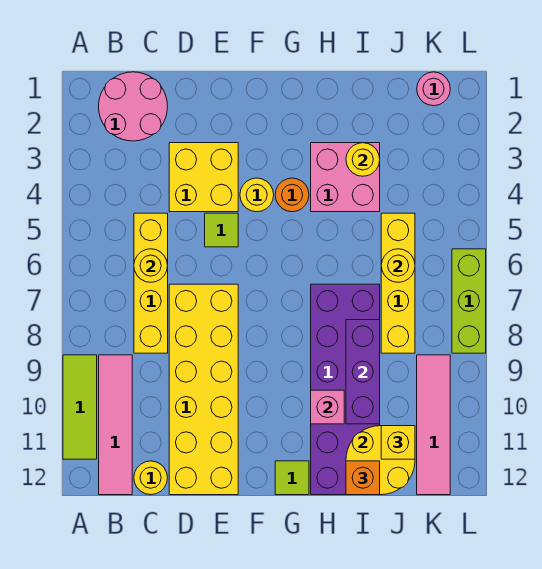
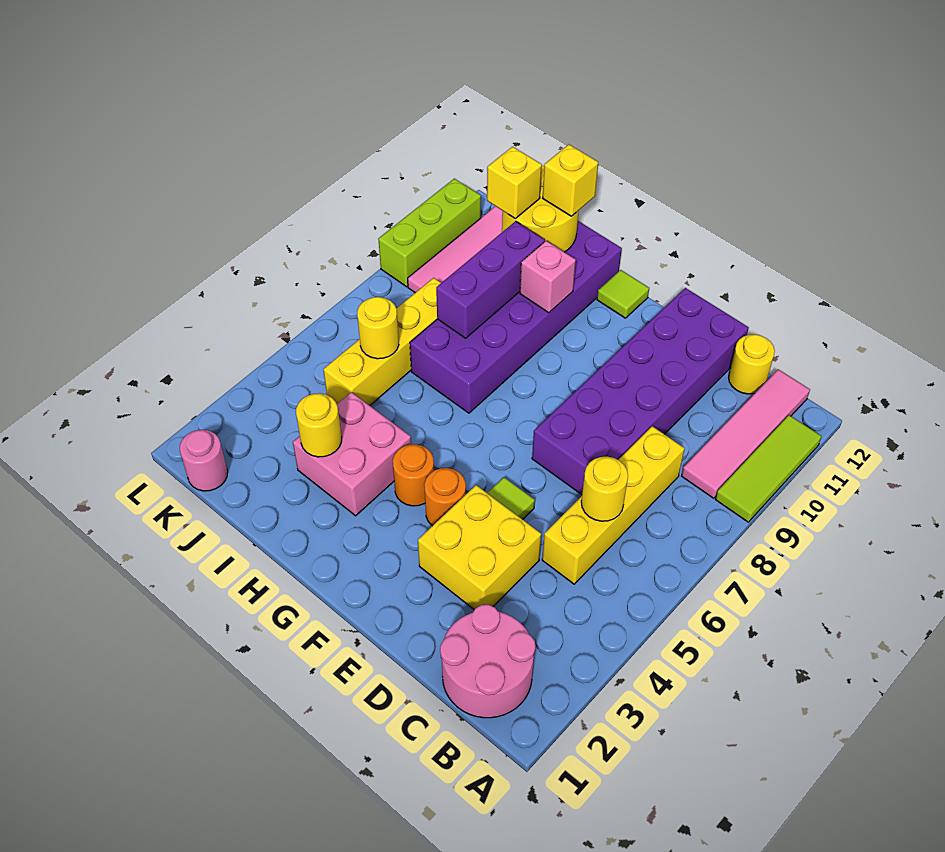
yellow 2x6 brick [169,284,238,495] -> purple 2x6 brick [532,288,749,495]
yellow 1x1 round brick [240,178,274,212] -> orange 1x1 round brick [424,468,466,526]
orange 1x1 brick [346,461,380,495] -> yellow 1x1 brick [543,144,598,216]
lime 1x3 brick [452,249,486,353] -> lime 1x3 brick moved to [378,179,481,287]

